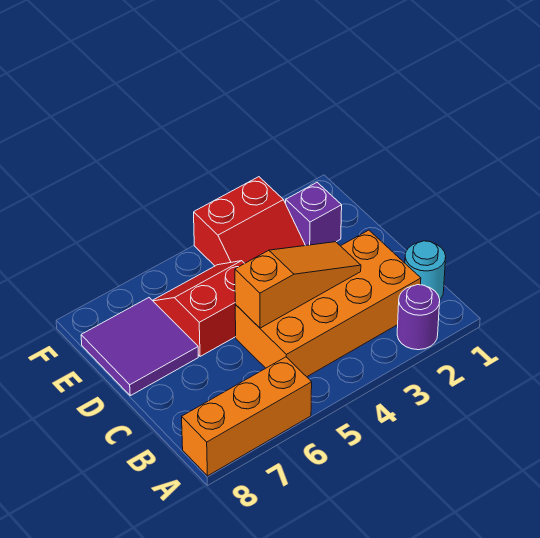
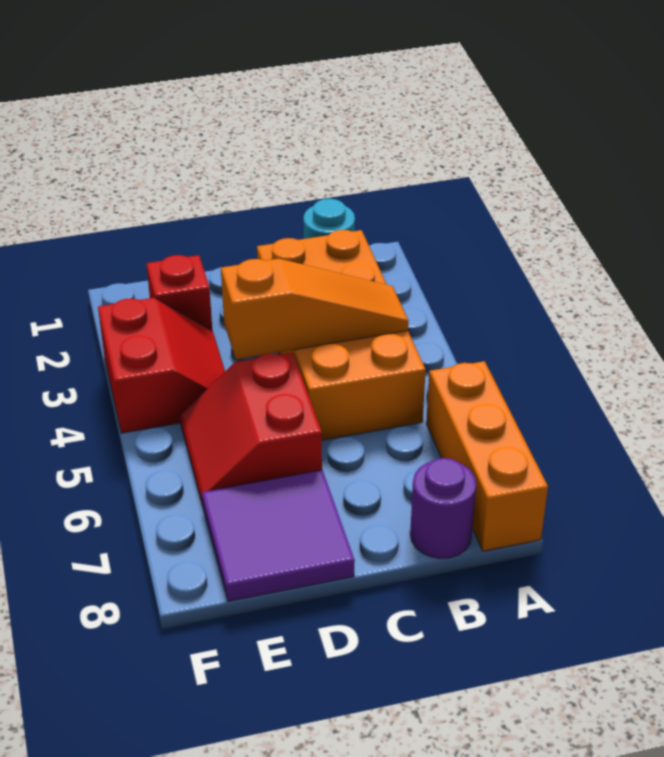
purple 1x1 round brick [397,285,440,350] -> purple 1x1 round brick moved to [410,458,476,558]
orange 1x3 slope [235,242,361,328] -> orange 1x3 slope turned to [221,259,409,359]
purple 1x1 brick [286,183,342,246] -> red 1x1 brick [146,255,212,331]

